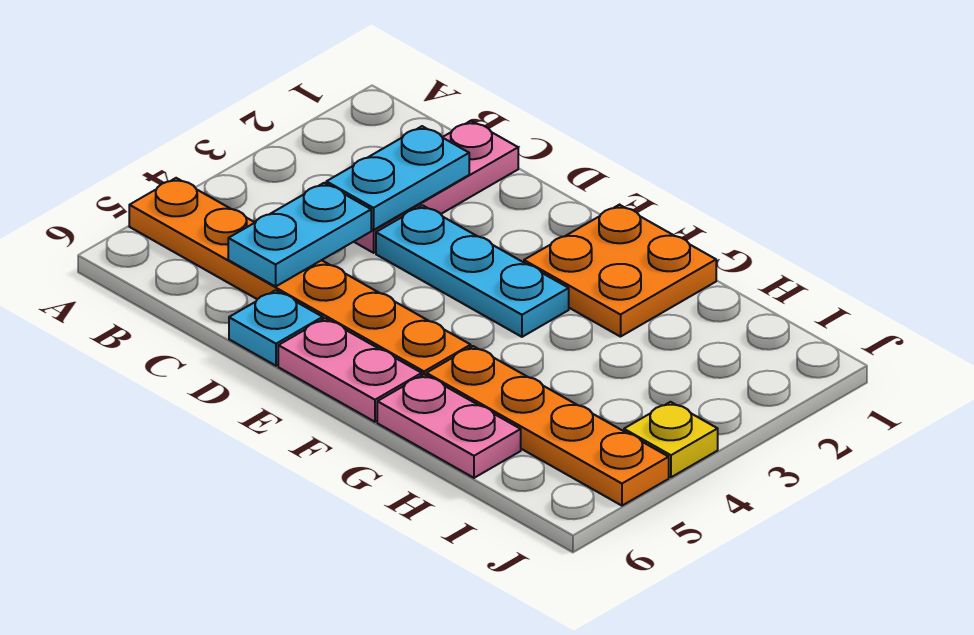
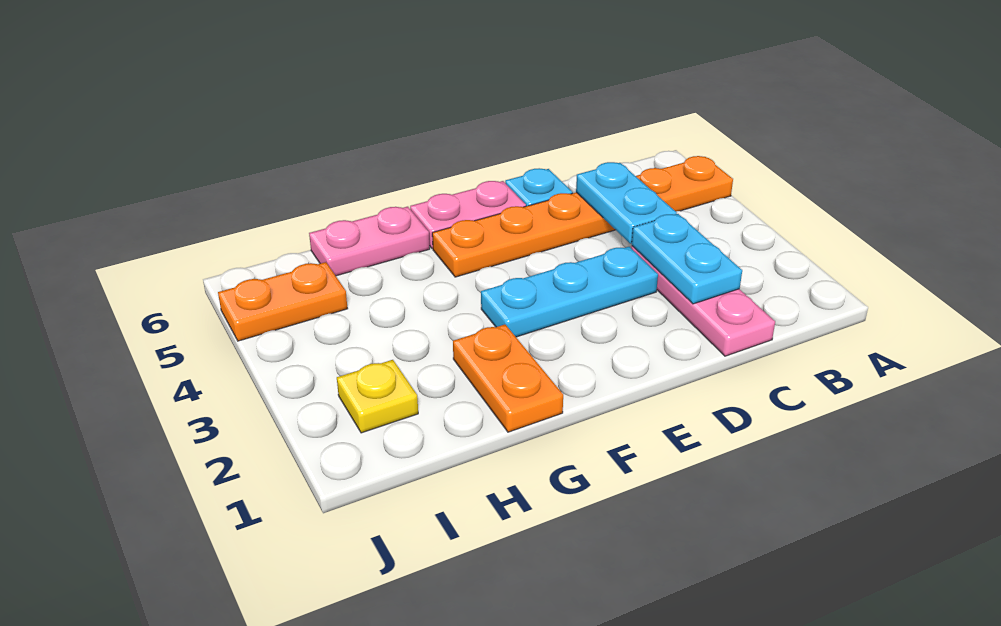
orange 2x2 plate [524,205,716,337] -> orange 1x2 plate [453,325,563,432]
orange 1x4 plate [426,346,669,506] -> orange 1x2 plate [218,262,348,341]
yellow 1x1 plate [624,402,718,477] -> yellow 1x1 plate moved to [337,360,418,433]

